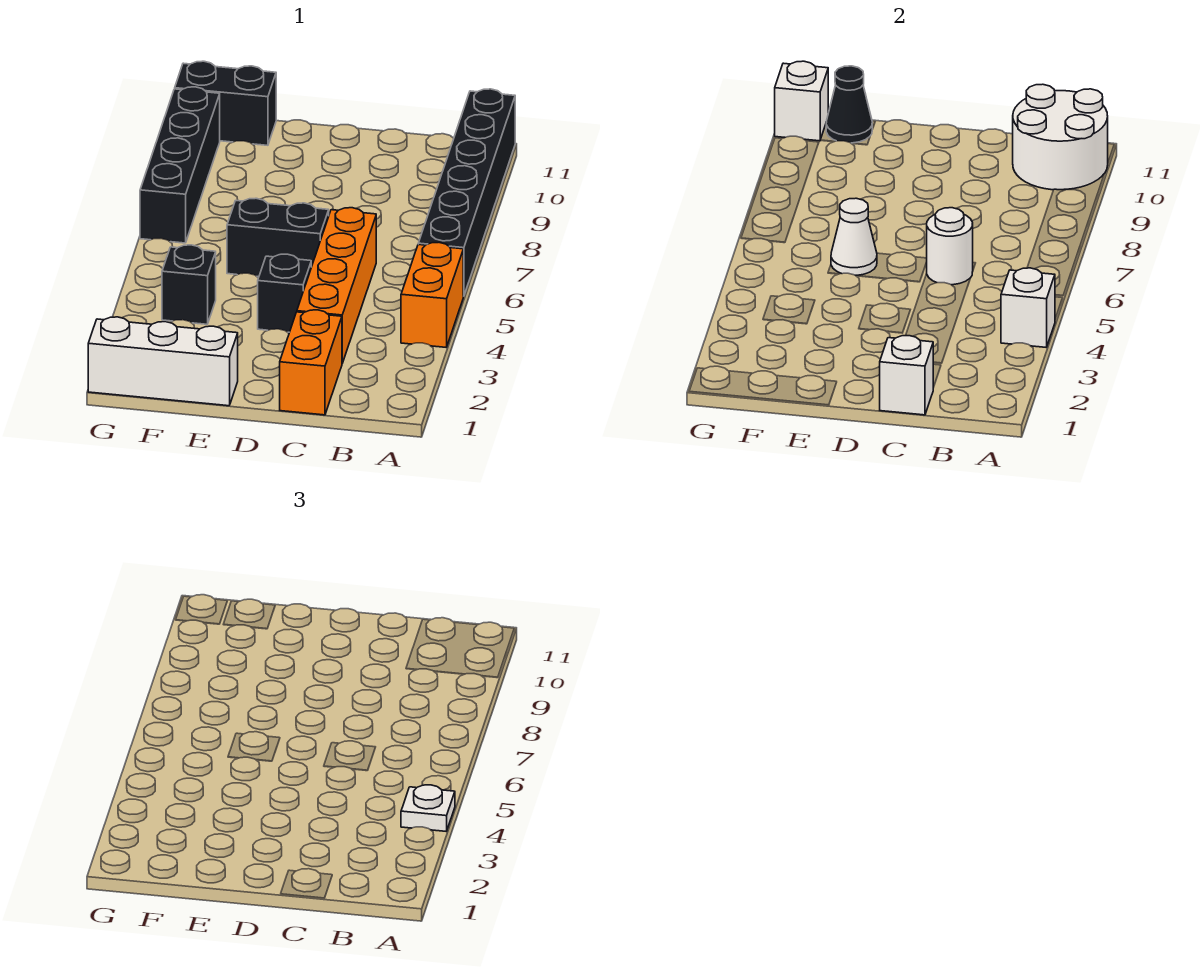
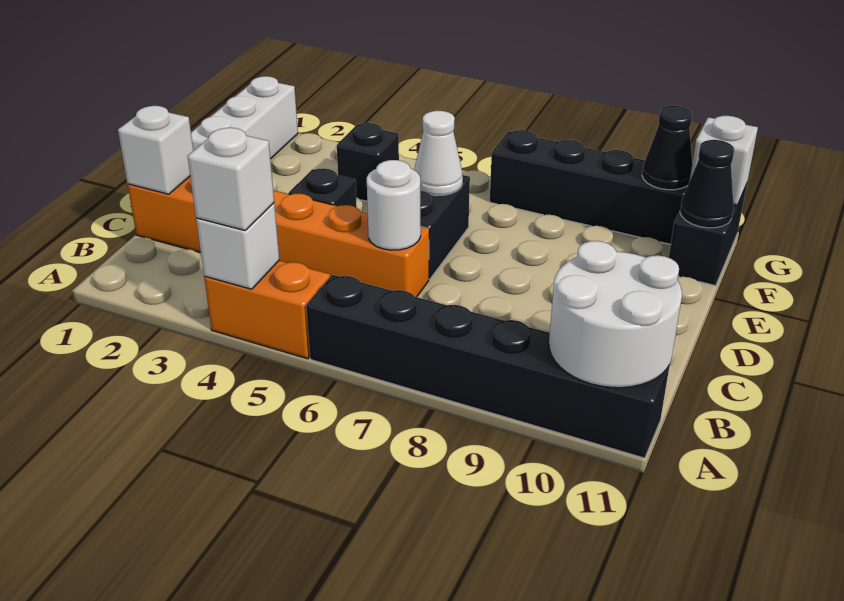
white 1x1 plate [401,785,455,831] -> white 1x1 brick [188,128,274,230]
none -> black 1x1 cone [642,105,692,190]

